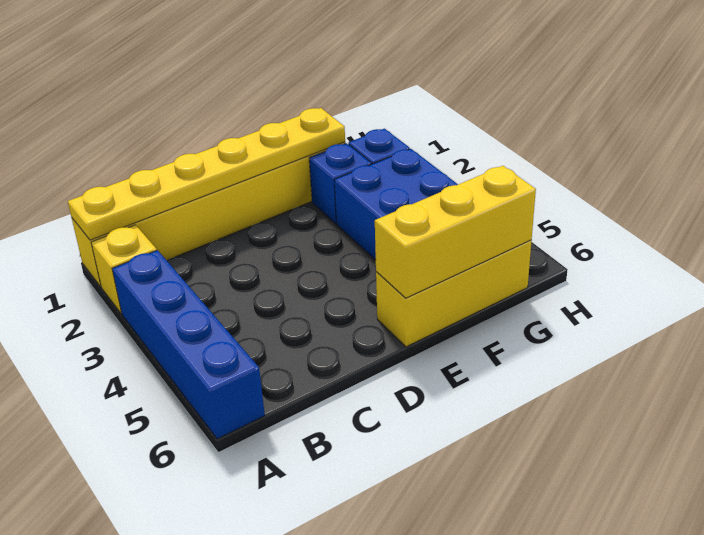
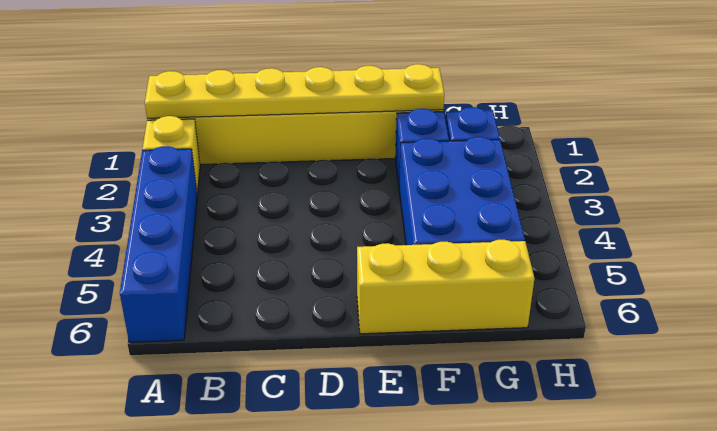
yellow 1x3 brick [375,166,536,298] -> none

